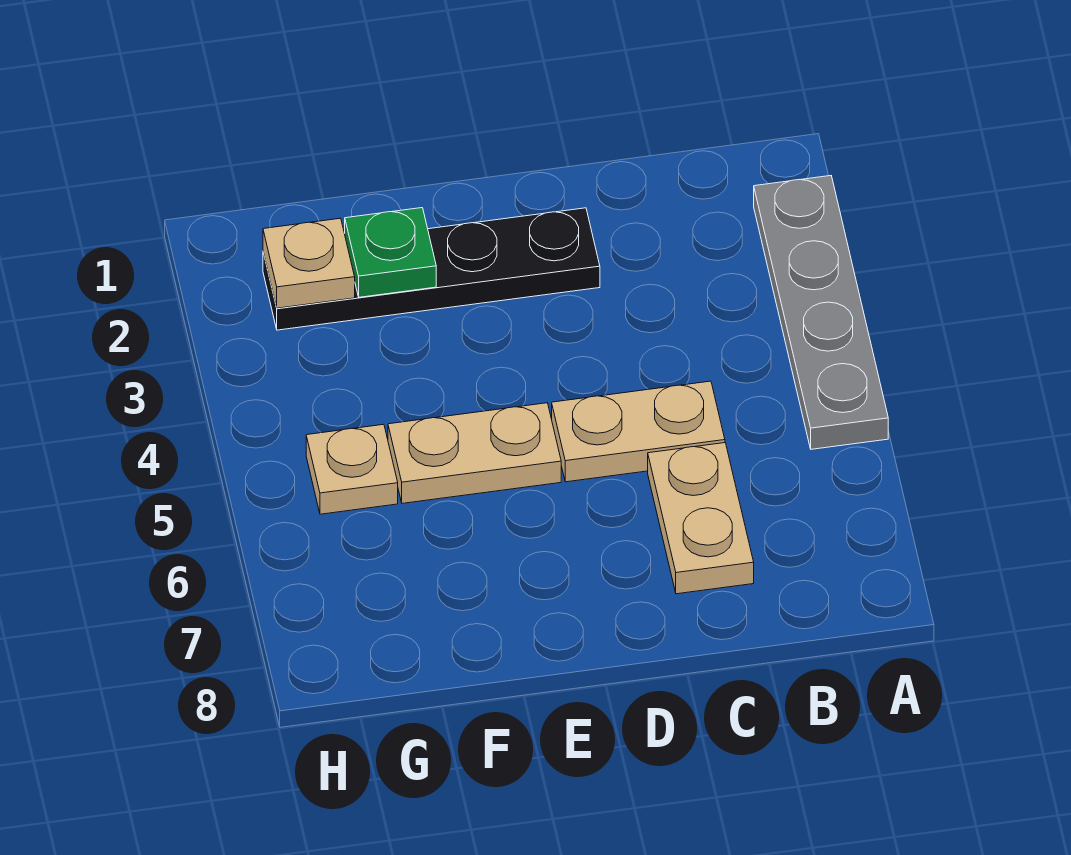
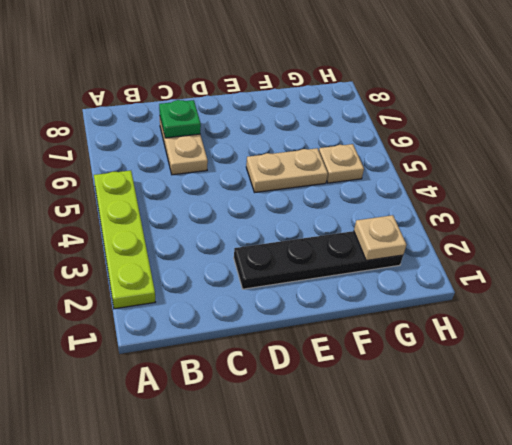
grey 1x4 plate [754,176,888,449] -> lime 1x4 plate [94,170,155,309]
tan 1x2 plate [552,381,725,482] -> none
green 1x1 plate [345,208,436,297] -> green 1x1 plate moved to [159,100,201,138]

